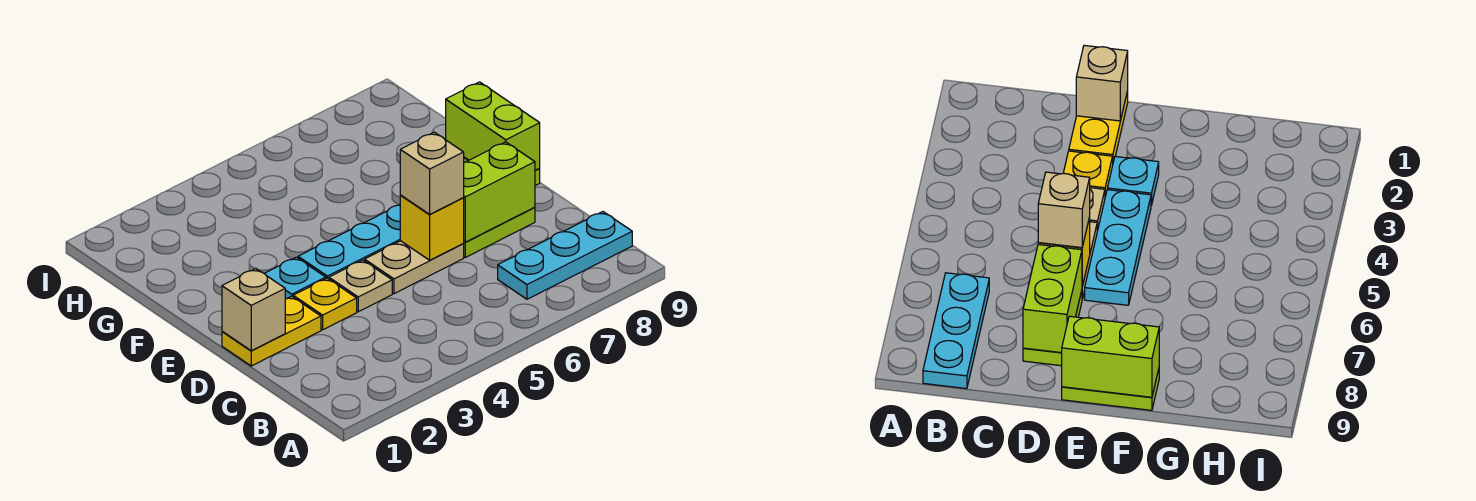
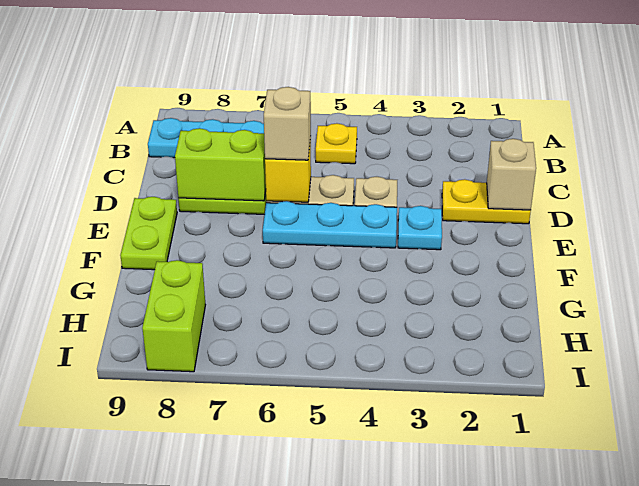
yellow 1x1 plate [293,278,357,330] -> yellow 1x1 plate moved to [316,123,357,164]
lime 1x2 brick [446,82,540,170] -> lime 1x2 brick moved to [142,260,205,372]

